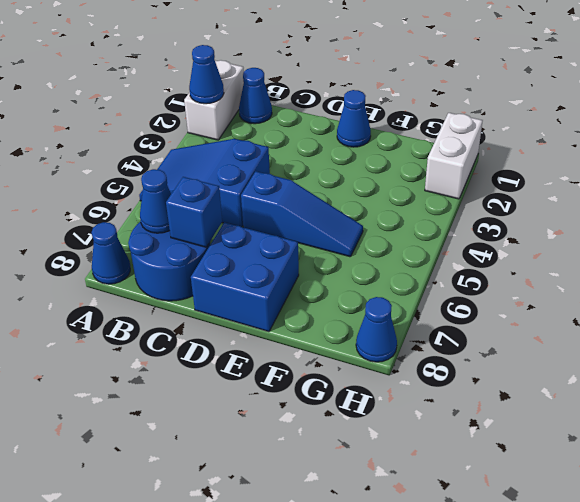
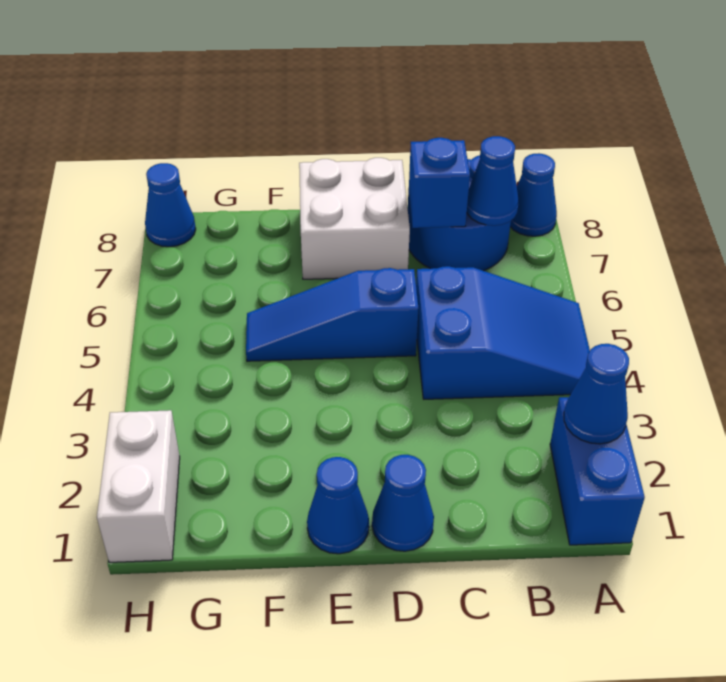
white 1x2 brick [184,60,244,140] -> blue 1x2 brick [550,397,645,545]
blue 1x1 cone [239,68,272,124] -> blue 1x1 cone moved to [372,455,434,551]
blue 2x2 brick [191,222,299,332] -> white 2x2 brick [299,158,410,279]

